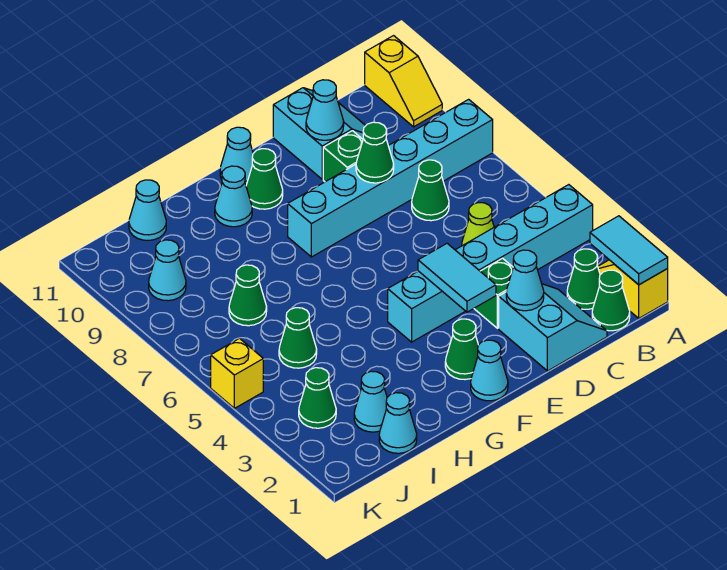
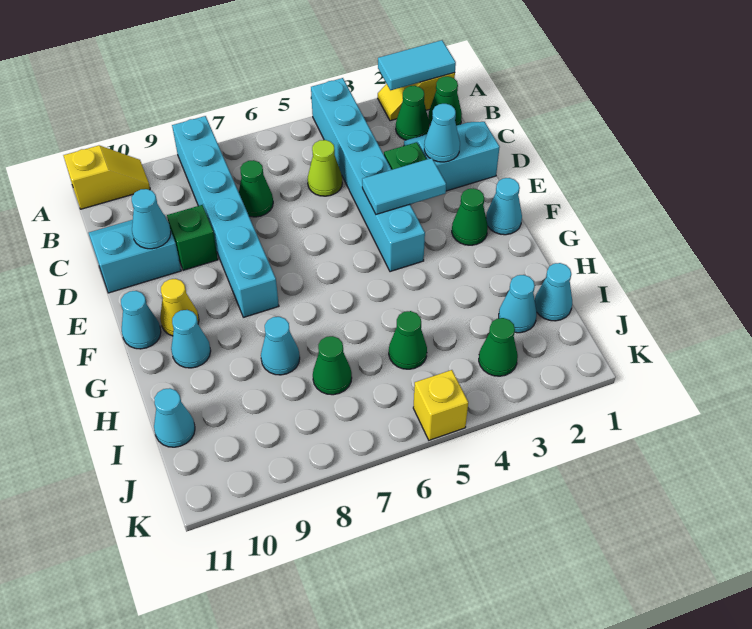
green 1x1 cone [356,122,394,183] -> none
green 1x1 cone [246,149,283,209] -> yellow 1x1 cone [160,279,199,336]
cyan 1x1 cone [149,240,186,301] -> cyan 1x1 cone moved to [261,317,300,375]

